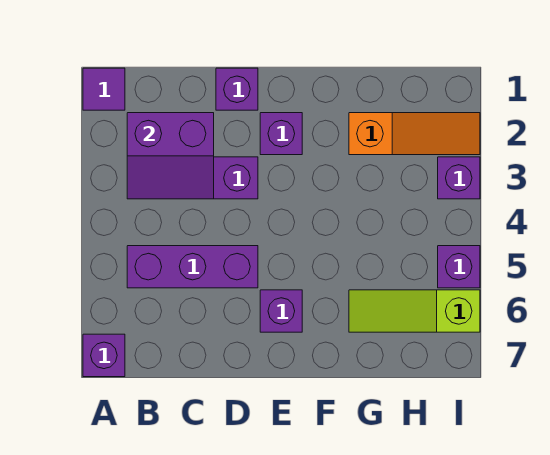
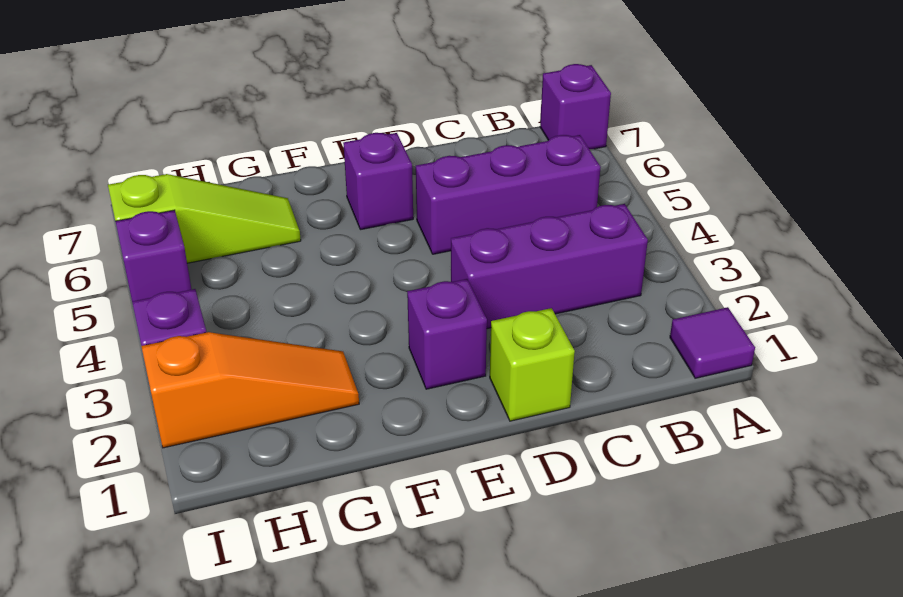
purple 2x2 slope [127,113,214,199] -> none
purple 1x1 brick [216,68,258,110] -> lime 1x1 brick [490,308,575,421]
orange 1x3 slope [349,113,480,155] -> orange 1x3 slope turned to [141,332,359,448]

